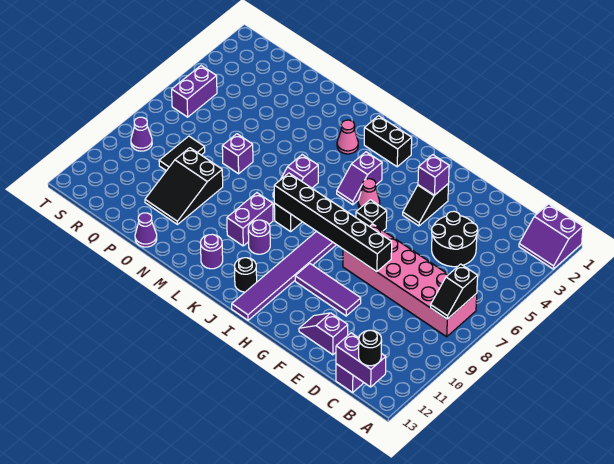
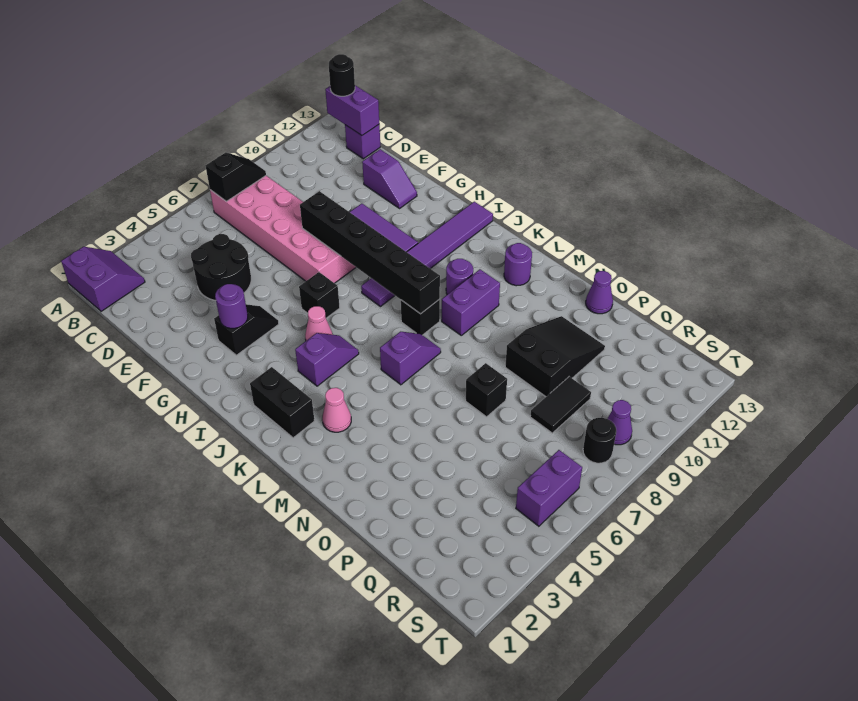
purple 1x1 brick [418,155,449,195] -> purple 1x1 round brick [215,284,248,328]
black 1x1 round brick [235,258,257,292] -> black 1x1 round brick moved to [583,418,616,463]
purple 1x1 brick [222,134,253,174] -> black 1x1 brick [466,363,507,417]

